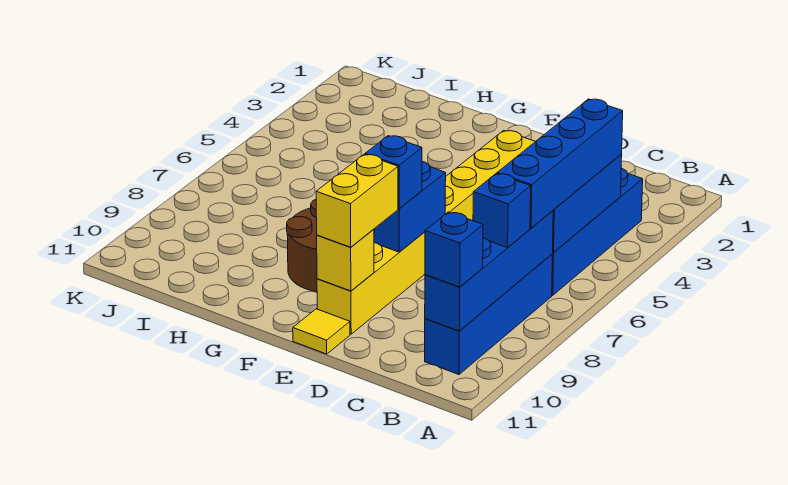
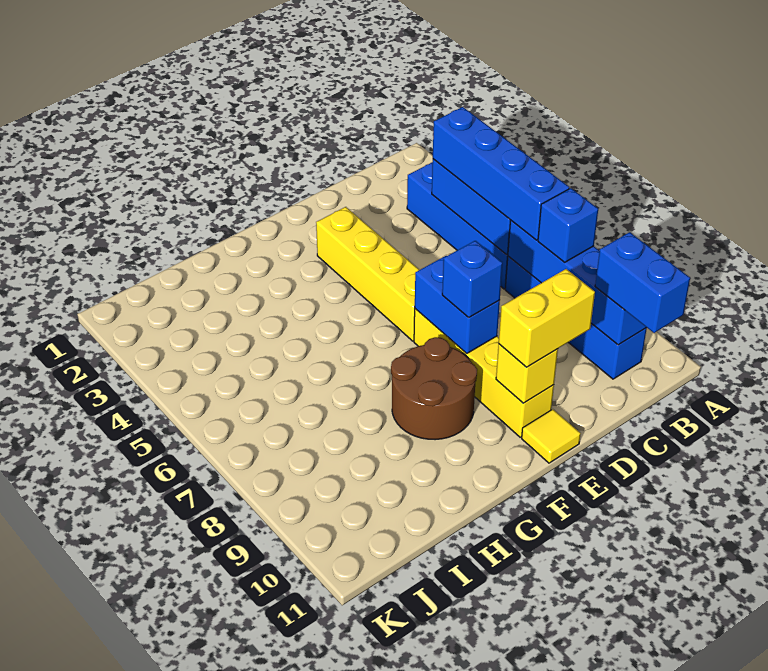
blue 1x1 brick [425,212,483,287] -> blue 1x2 brick [595,232,690,333]
yellow 1x2 brick [316,154,398,247] -> yellow 1x2 brick turned to [499,269,595,367]

